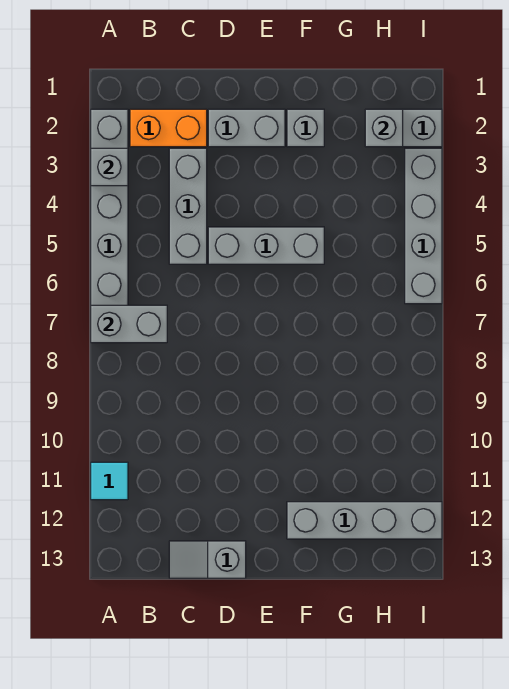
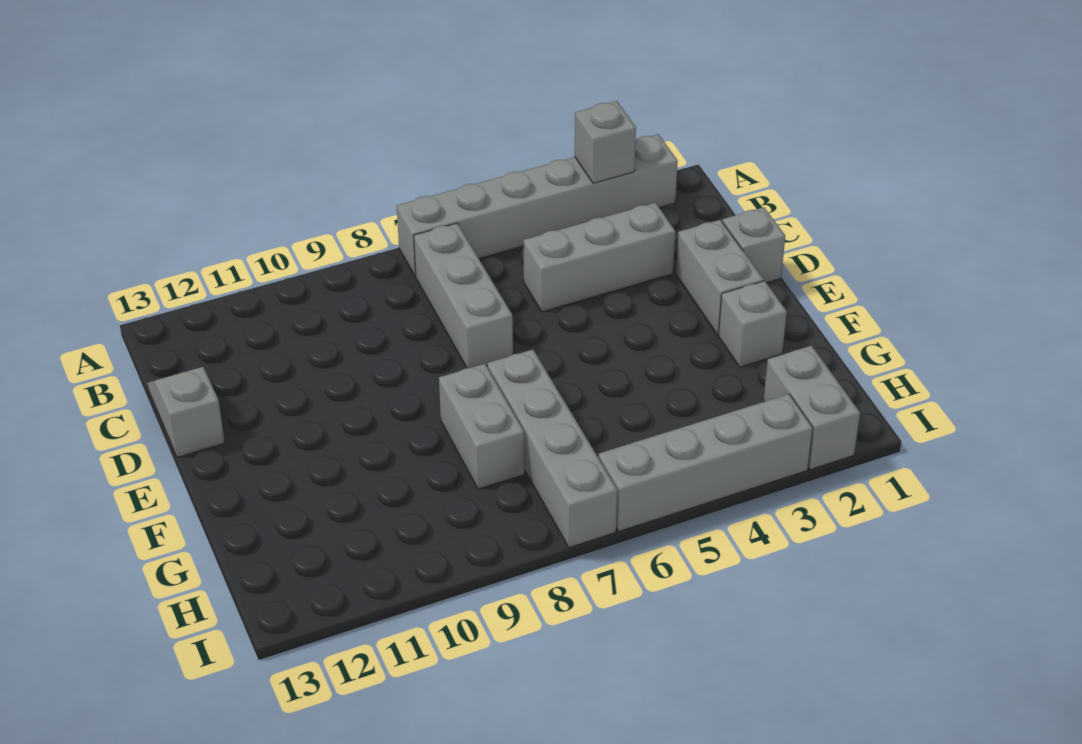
grey 1x2 brick [91,305,167,343] -> grey 1x2 brick moved to [439,364,525,489]
cyan 1x1 tile [91,462,128,500] -> none
orange 1x2 brick [130,109,207,147] -> none
grey 1x3 brick [208,227,324,264] -> grey 1x3 brick moved to [414,223,513,368]
grey 1x4 brick [287,502,442,539] -> grey 1x4 brick moved to [487,350,617,548]
grey 1x1 brick [365,109,403,147] -> grey 1x1 brick moved to [722,207,785,283]

